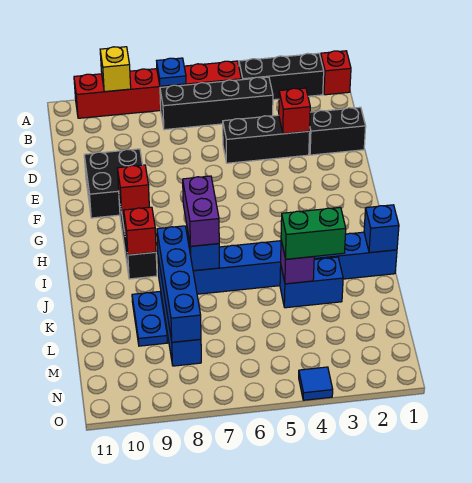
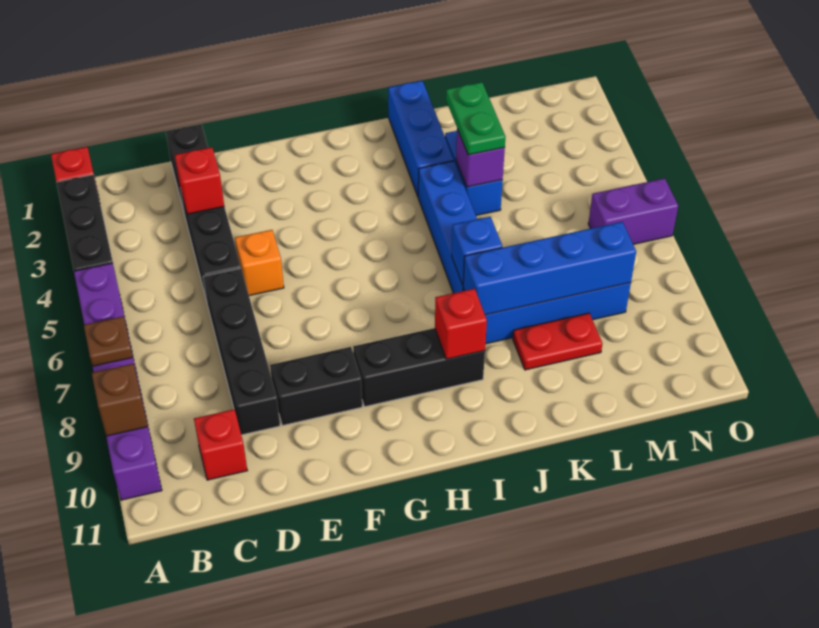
red 1x6 brick [74,61,241,118] -> purple 1x6 brick [74,263,162,500]
blue 1x1 plate [157,58,186,86] -> brown 1x1 plate [84,316,133,366]
yellow 1x1 brick [100,47,131,92] -> brown 1x1 brick [92,364,148,436]
black 1x4 brick [160,77,273,130] -> black 1x4 brick moved to [203,268,280,435]
none -> orange 1x1 brick [235,230,284,296]
black 2x2 brick [84,149,142,218] -> black 1x2 brick [270,347,362,426]
red 1x1 brick [118,165,149,212] -> red 1x1 brick moved to [194,409,247,480]
purple 1x2 brick [183,176,219,246] -> purple 1x2 brick moved to [588,178,678,244]
blue 1x1 brick [364,205,399,253] -> none
green 1x2 brick [281,207,346,259] -> green 1x2 plate [446,82,505,155]
blue 1x2 plate [132,292,167,346] -> red 1x2 plate [513,313,602,370]
blue 1x1 tile [299,367,333,400] -> none

